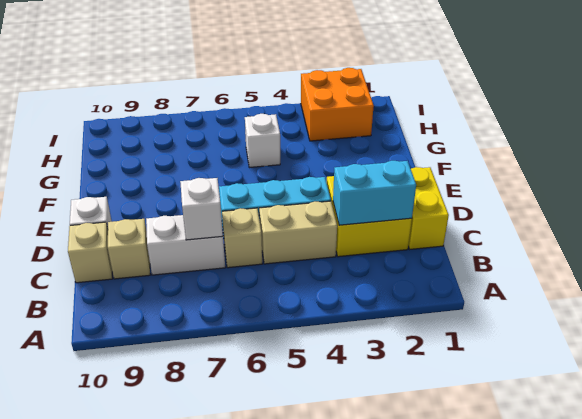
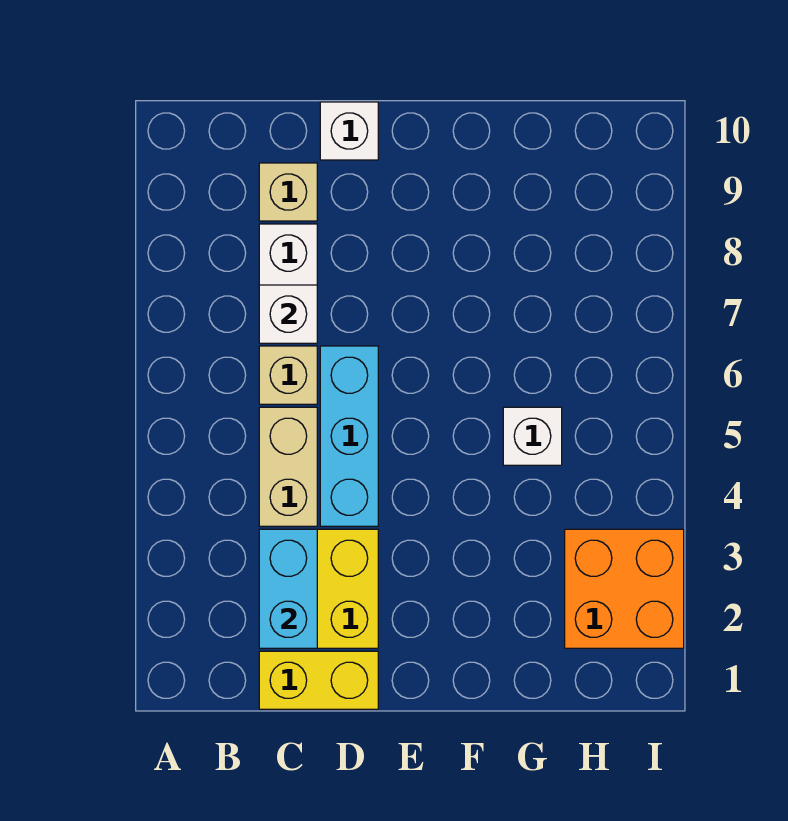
tan 1x1 brick [68,222,112,283] -> none

